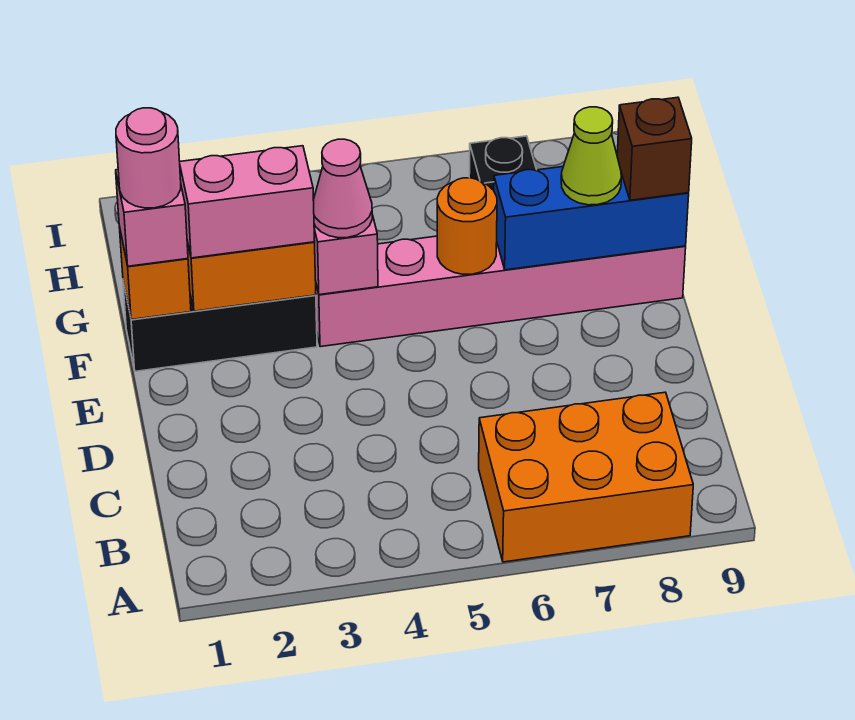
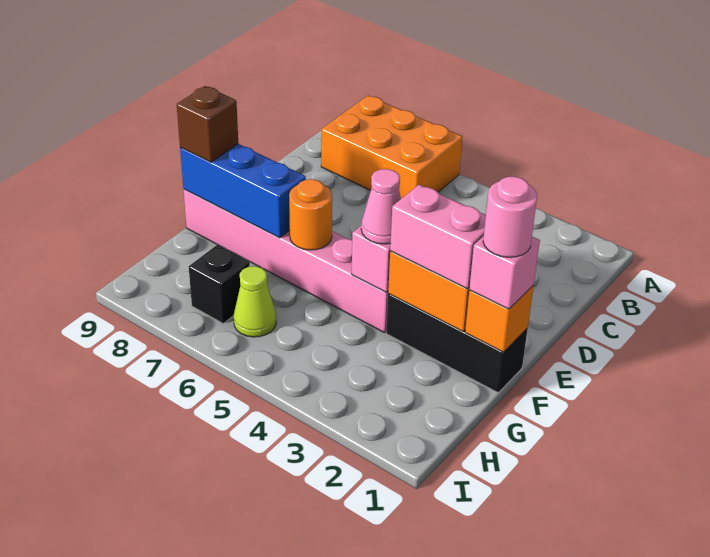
lime 1x1 cone [561,107,621,205] -> lime 1x1 cone moved to [234,266,276,337]

